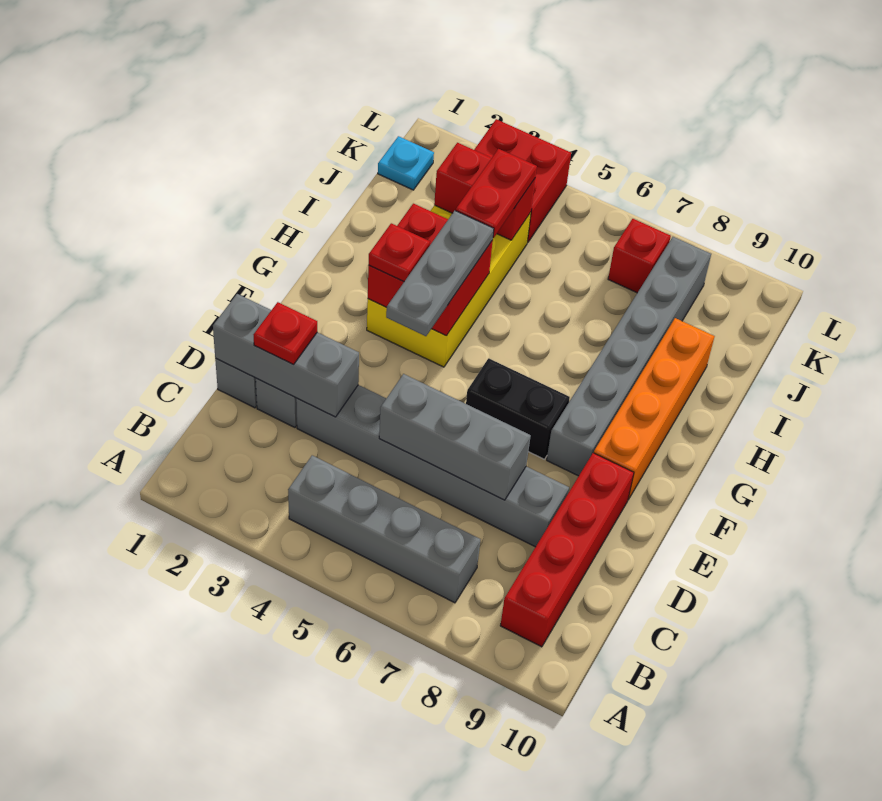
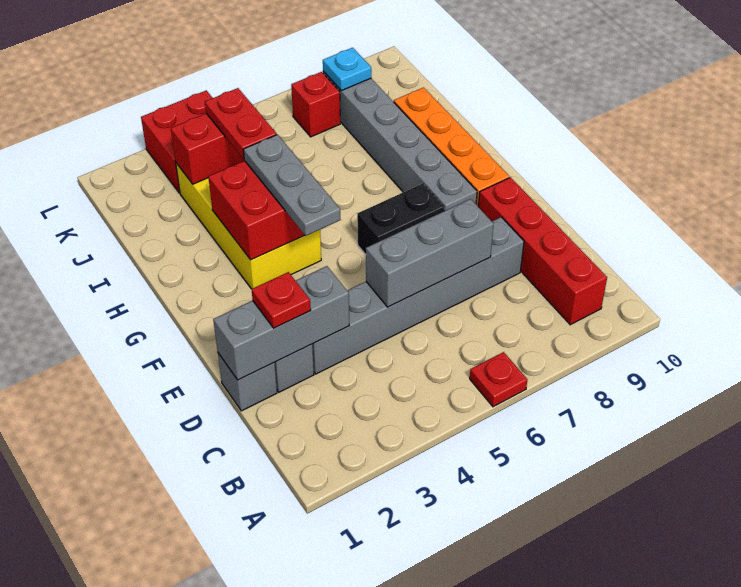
grey 1x4 brick [288,455,480,603] -> none
red 1x1 plate [369,223,430,282] -> red 1x1 plate moved to [470,352,527,407]
cyan 1x1 plate [378,136,434,190] -> cyan 1x1 plate moved to [323,48,371,91]

